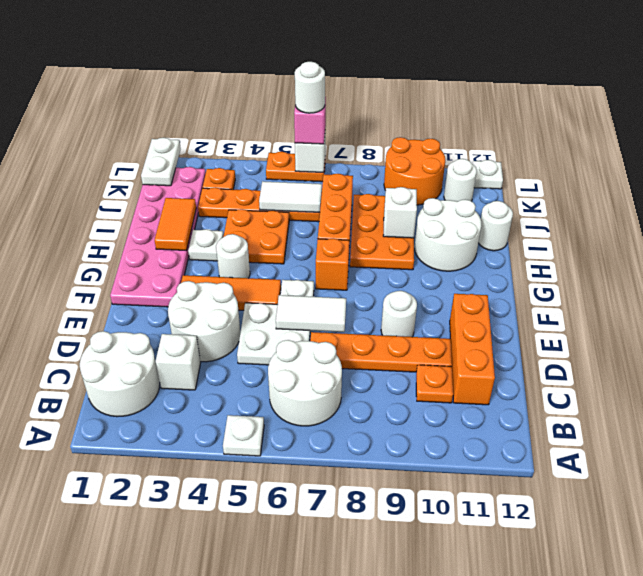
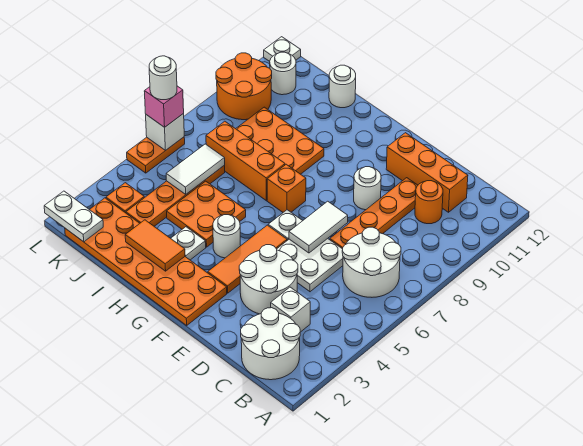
white 1x1 plate [223,415,264,456] -> none
orange 1x1 plate [416,365,453,403] -> orange 1x1 round brick [415,181,443,224]
pink 2x6 plate [110,167,206,307] -> orange 2x6 plate [65,198,227,325]
white 2x2 round brick [415,198,481,271] -> none
white 1x1 brick [383,187,417,238] -> none

